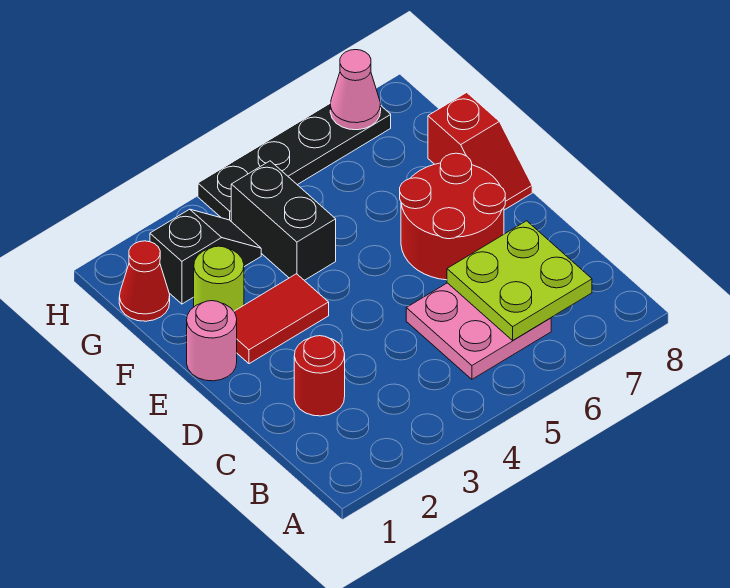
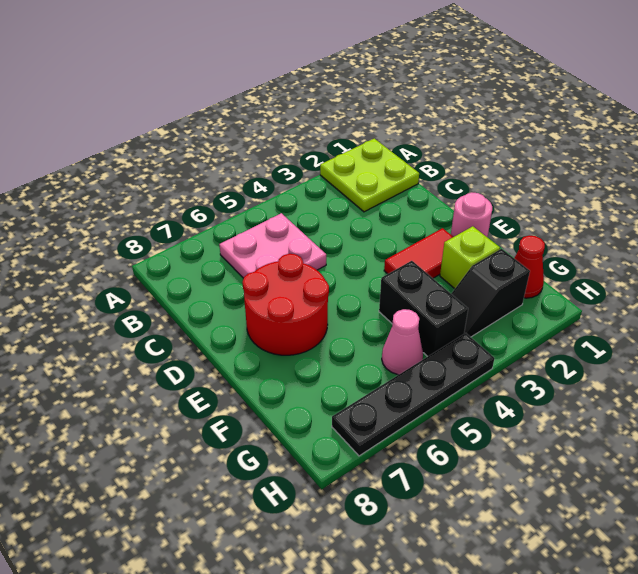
lime 2x2 plate [447,221,592,340] -> lime 2x2 plate moved to [320,139,419,212]
red 1x1 round brick [294,336,345,416] -> none
red 1x2 slope [428,92,532,210] -> none
lime 1x1 round brick [194,246,244,311] -> lime 1x1 brick [440,226,500,289]
pink 1x1 cone [330,50,381,130] -> pink 1x1 cone moved to [382,309,423,375]

